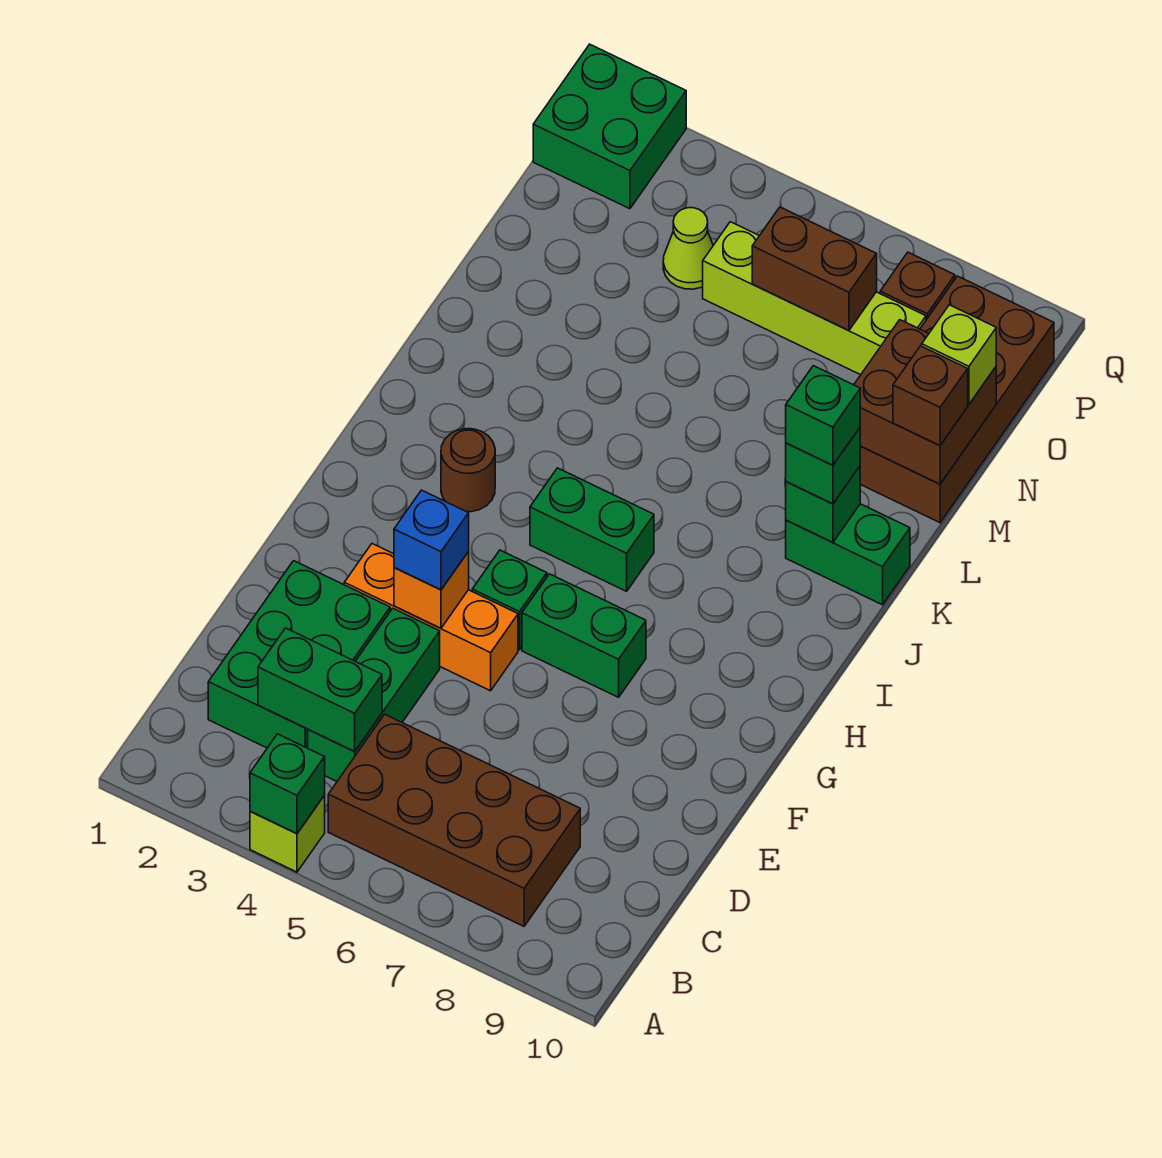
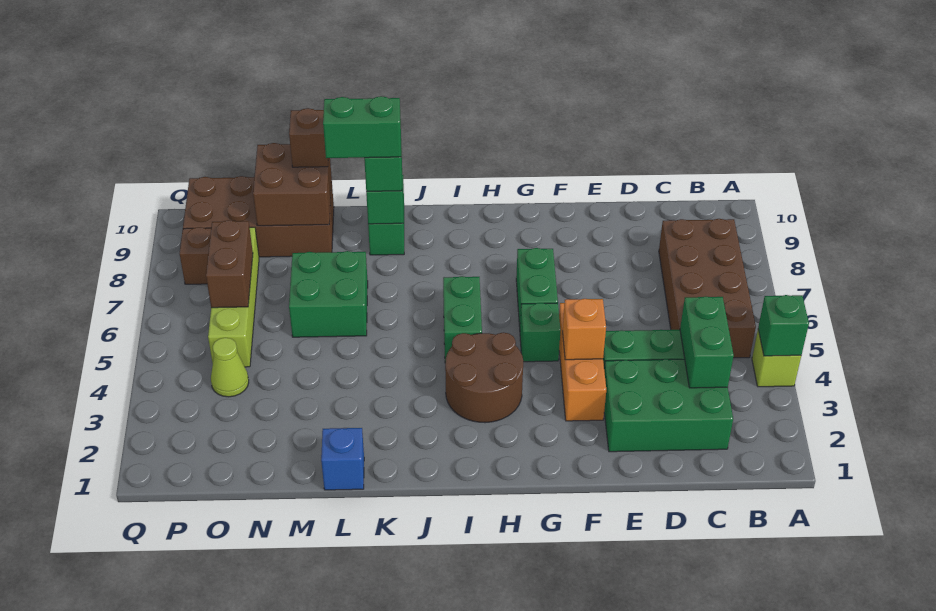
blue 1x1 brick [394,490,469,590] -> blue 1x1 brick moved to [321,428,364,490]
brown 1x1 round brick [441,429,495,512] -> brown 2x2 round brick [445,332,523,423]
green 1x1 brick [786,366,860,465] -> green 1x2 brick [323,96,401,158]
lime 1x1 brick [922,305,996,404] -> none
green 2x2 brick [533,44,686,209] -> green 2x2 brick moved to [289,251,368,337]

